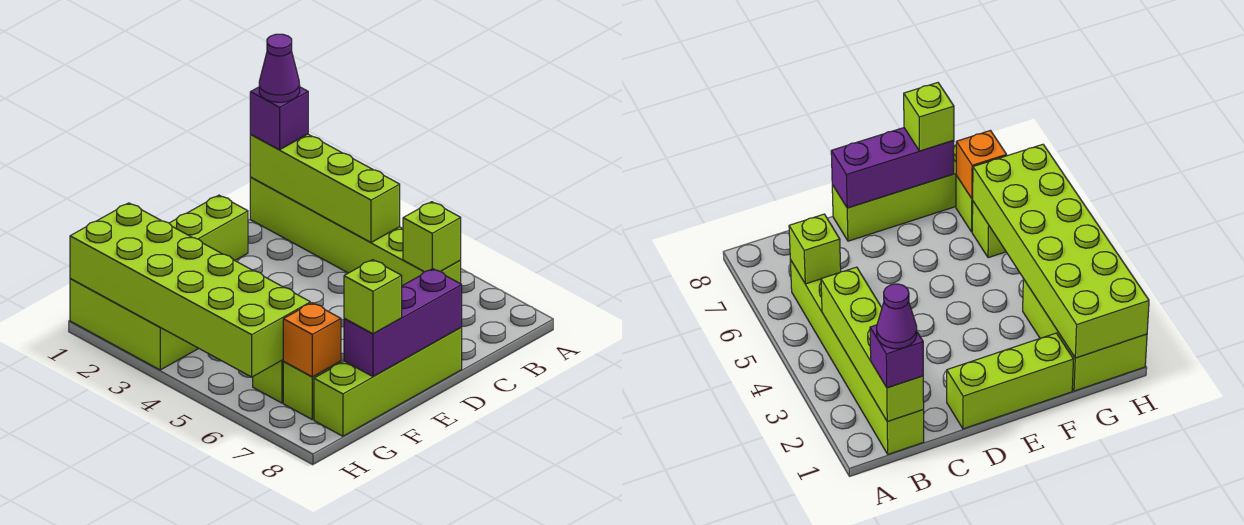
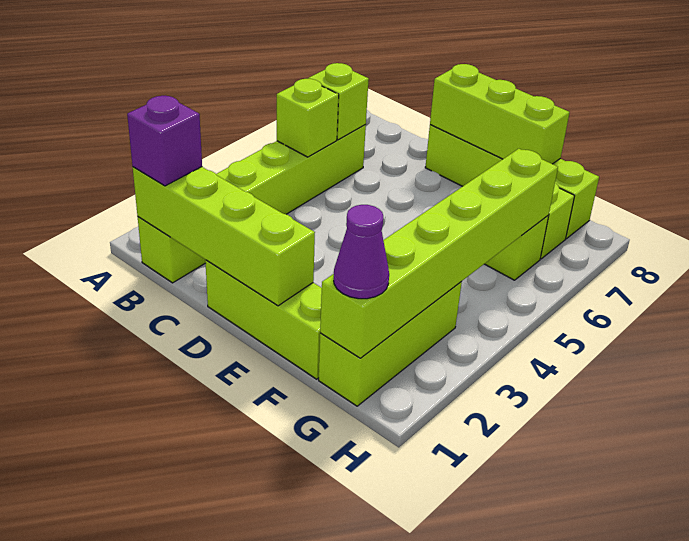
lime 1x4 brick [250,134,400,242] -> lime 1x4 brick turned to [133,167,315,306]
purple 1x1 cone [259,34,300,102] -> purple 1x1 cone moved to [334,205,389,299]
purple 1x3 brick [344,269,462,376] -> lime 1x3 brick [430,64,570,164]
lime 1x1 brick [344,260,402,334] -> lime 1x1 brick moved to [277,79,339,157]
lime 2x3 brick [70,279,199,370] -> lime 1x3 brick [319,282,462,406]
lime 2x6 brick [70,203,310,377] -> lime 1x6 brick [320,149,558,358]
orange 1x1 brick [283,303,341,377] -> none

